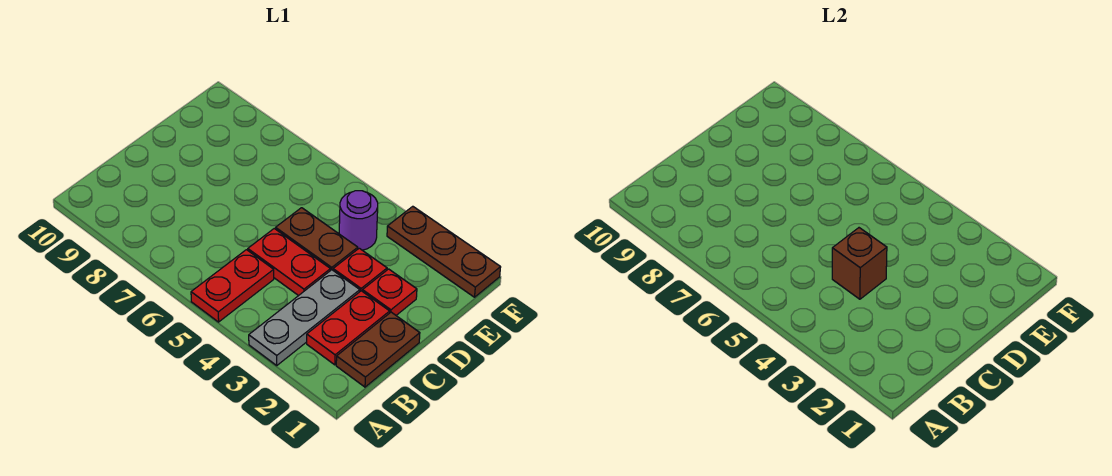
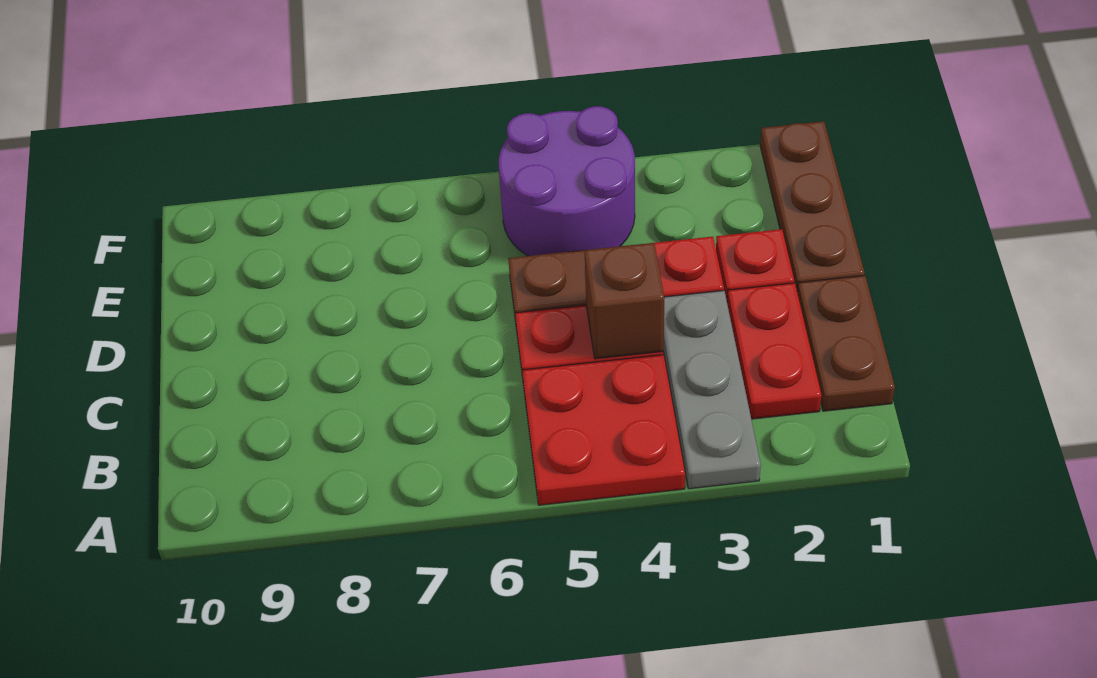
red 1x2 plate [191,250,274,322] -> red 2x2 plate [522,355,685,505]
purple 1x1 round brick [339,191,378,250] -> purple 2x2 round brick [498,106,635,256]
brown 1x3 plate [387,206,501,297] -> brown 1x3 plate turned to [760,121,865,291]

